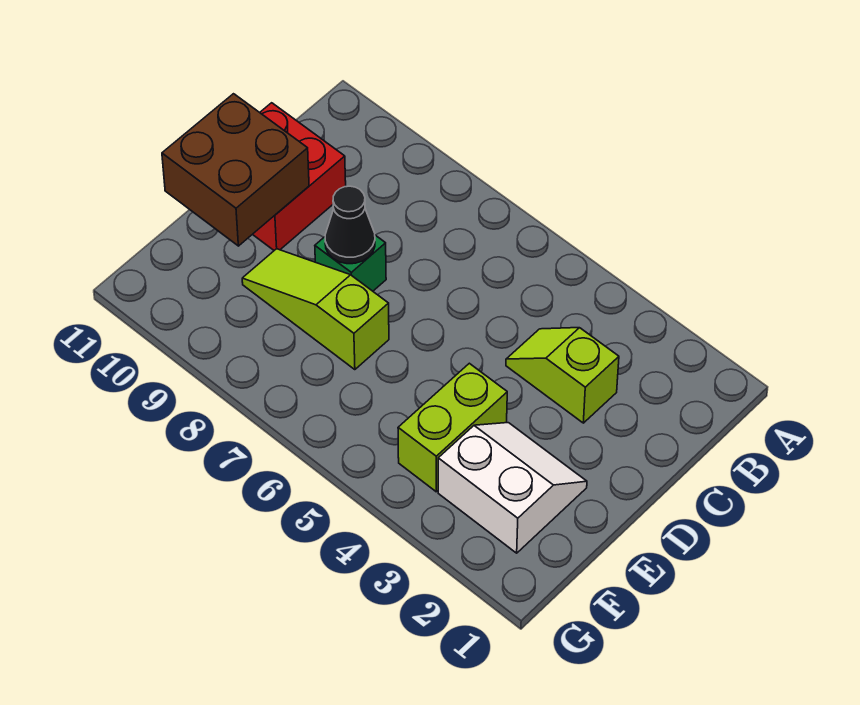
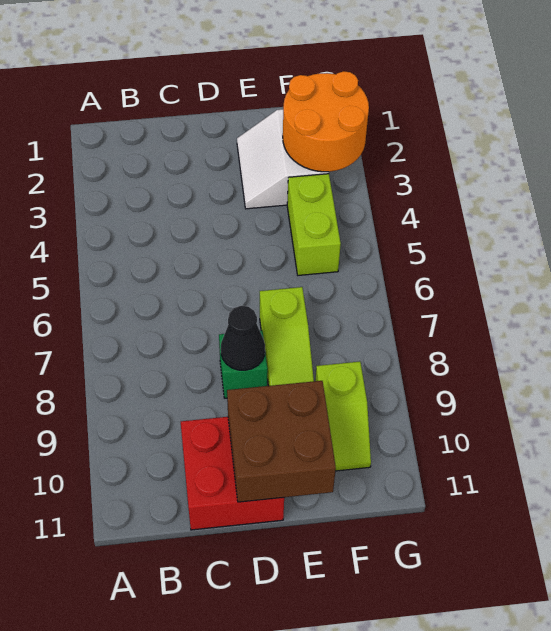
lime 1x2 slope [506,328,619,423] -> lime 1x2 slope moved to [315,362,371,471]
lime 1x2 brick [398,363,507,492] -> lime 1x2 brick turned to [287,174,341,275]
none -> orange 2x2 round brick [283,71,369,172]

